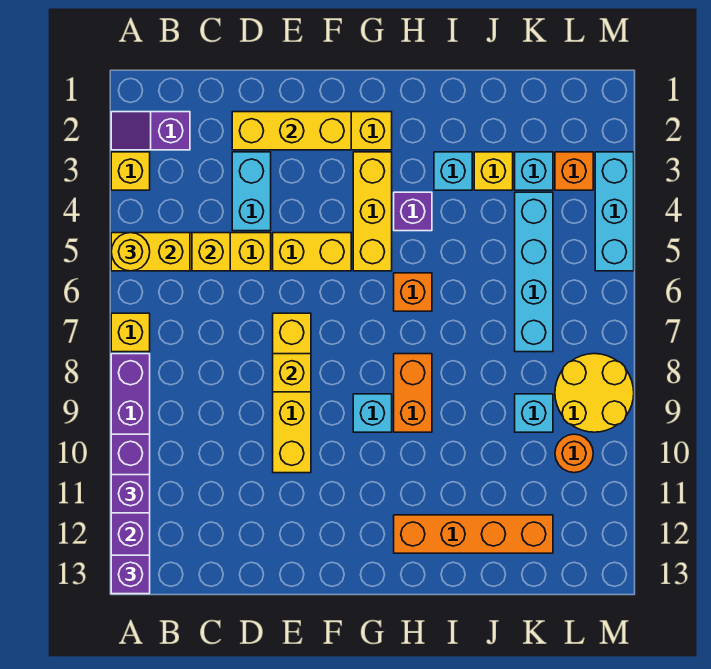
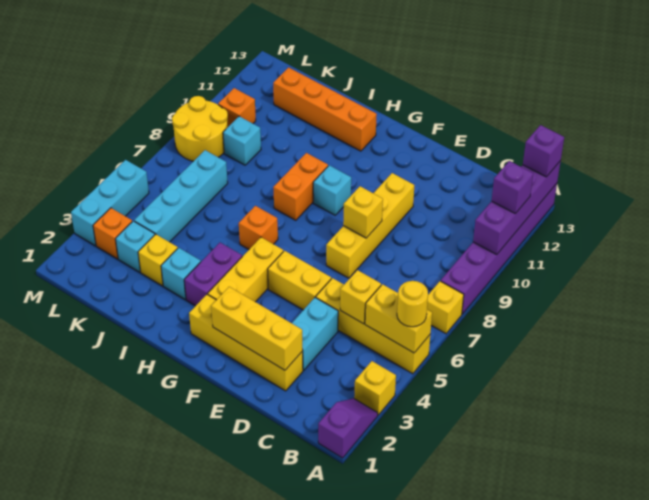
purple 1x2 slope [111,112,190,150] -> purple 1x2 slope turned to [318,398,378,458]
purple 1x1 brick [394,192,432,231] -> purple 1x2 brick [184,243,242,306]
orange 1x1 round brick [555,434,593,473] -> orange 1x1 brick [218,88,256,127]

